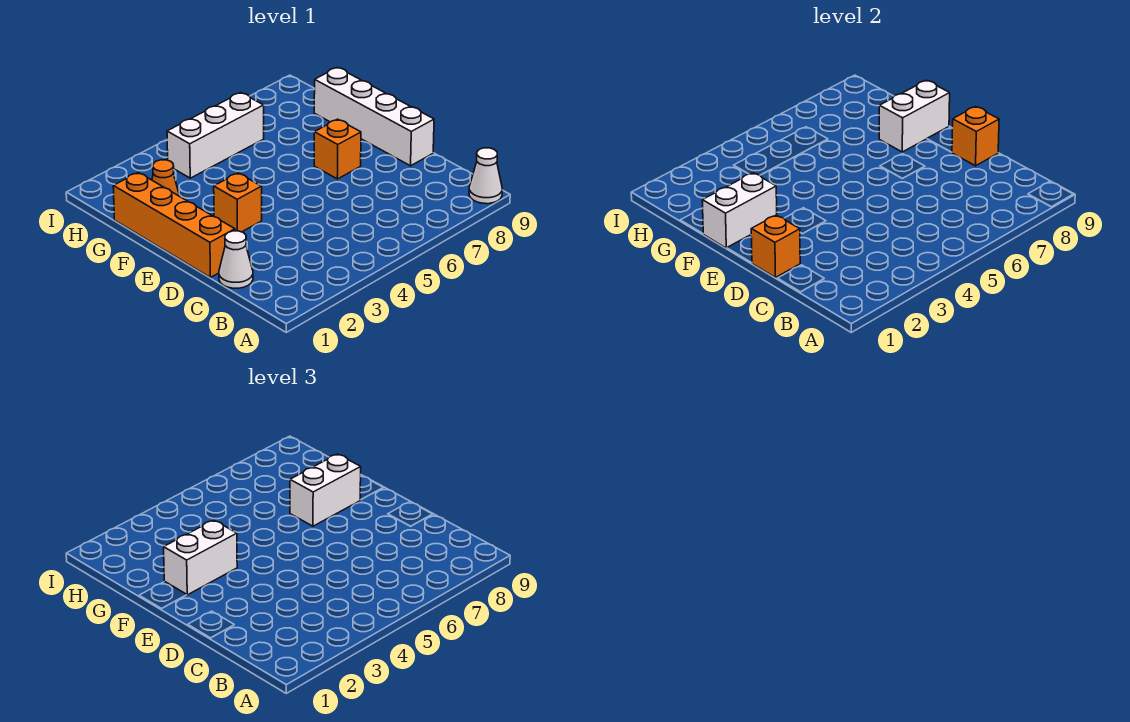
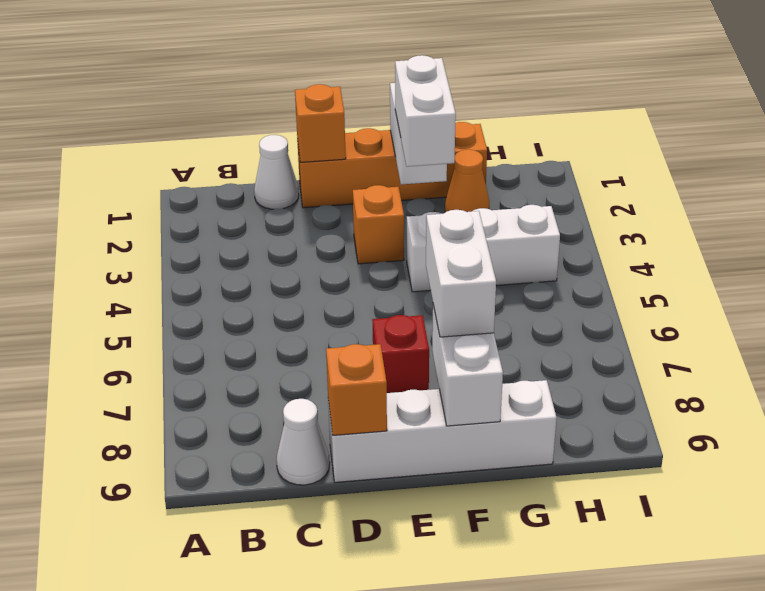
white 1x1 cone [469,148,502,204] -> white 1x1 cone moved to [276,399,330,485]
orange 1x1 brick [314,119,361,179] -> red 1x1 brick [372,315,429,393]
white 1x3 brick [167,93,264,178] -> white 1x3 brick turned to [407,205,560,292]

